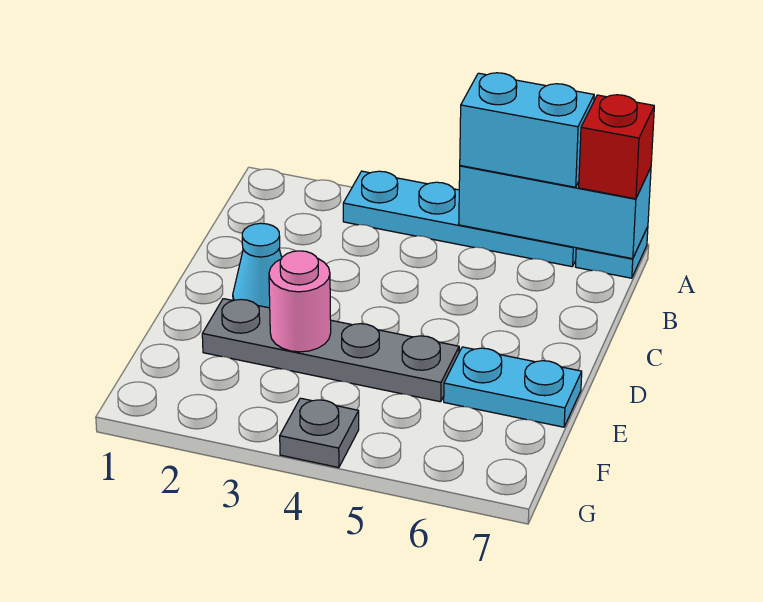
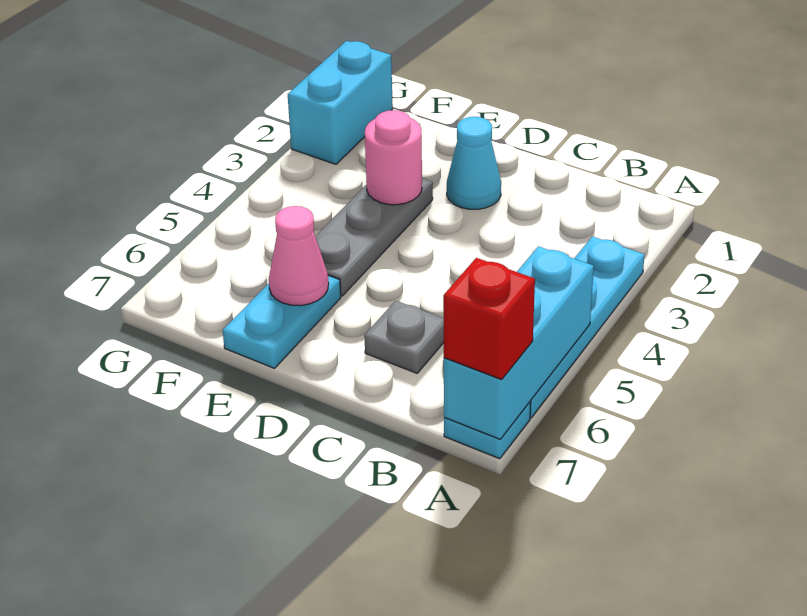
cyan 1x2 brick [460,73,594,187] -> cyan 1x2 brick moved to [288,41,393,164]
grey 1x4 plate [202,299,459,402] -> grey 1x3 plate [315,178,433,296]
none -> pink 1x1 cone [269,206,329,306]
grey 1x1 plate [280,398,359,468] -> grey 1x1 plate moved to [364,301,444,373]

